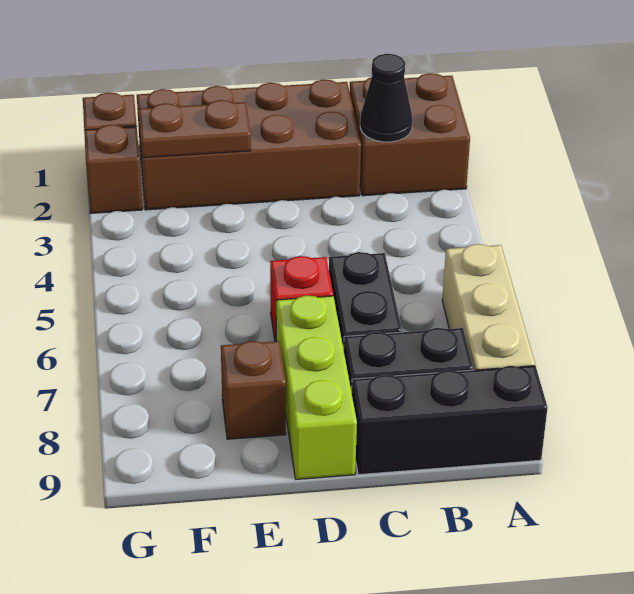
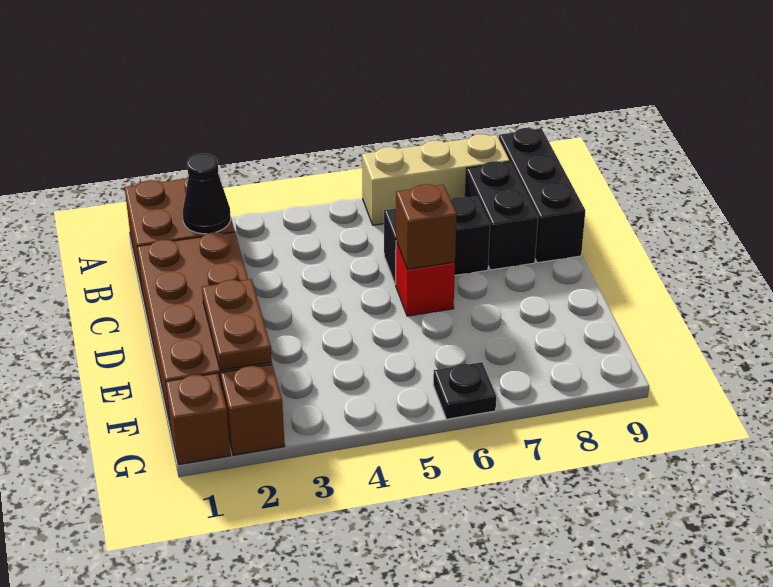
lime 1x3 brick [276,295,357,480] -> none
brown 1x1 brick [221,341,286,439] -> brown 1x1 brick moved to [396,184,457,269]
none -> black 1x1 plate [433,362,496,419]

